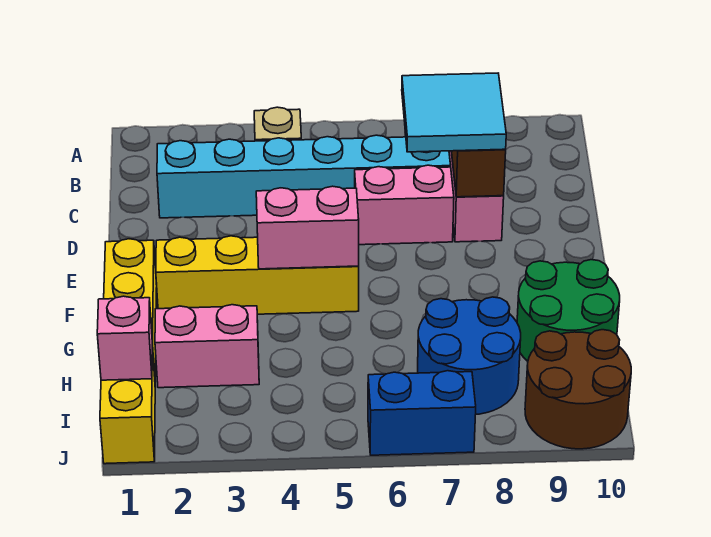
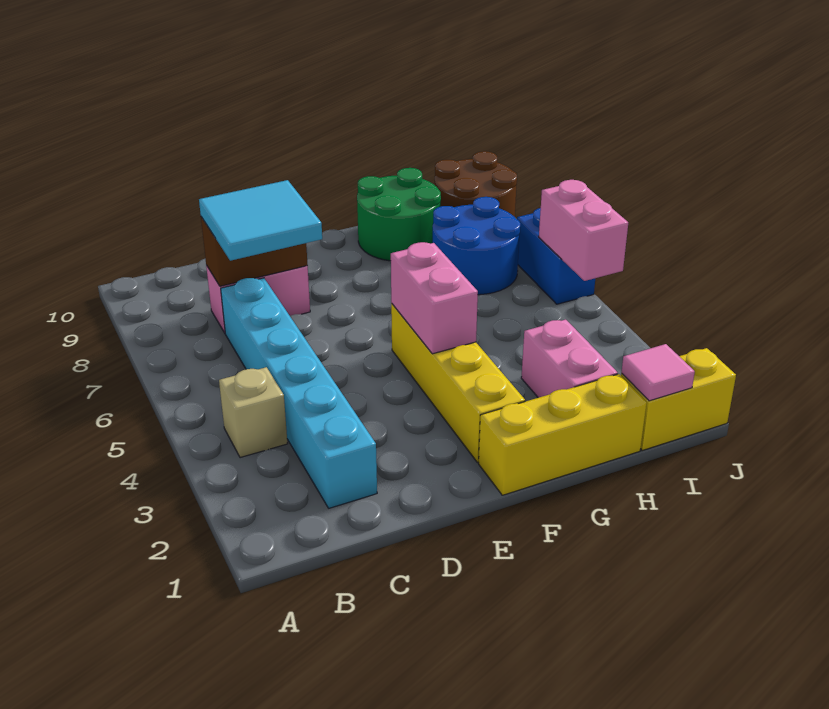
pink 1x2 brick [355,165,454,245] -> pink 1x2 brick moved to [539,180,628,281]
pink 1x1 brick [97,296,152,380] -> pink 1x1 tile [621,344,695,401]

